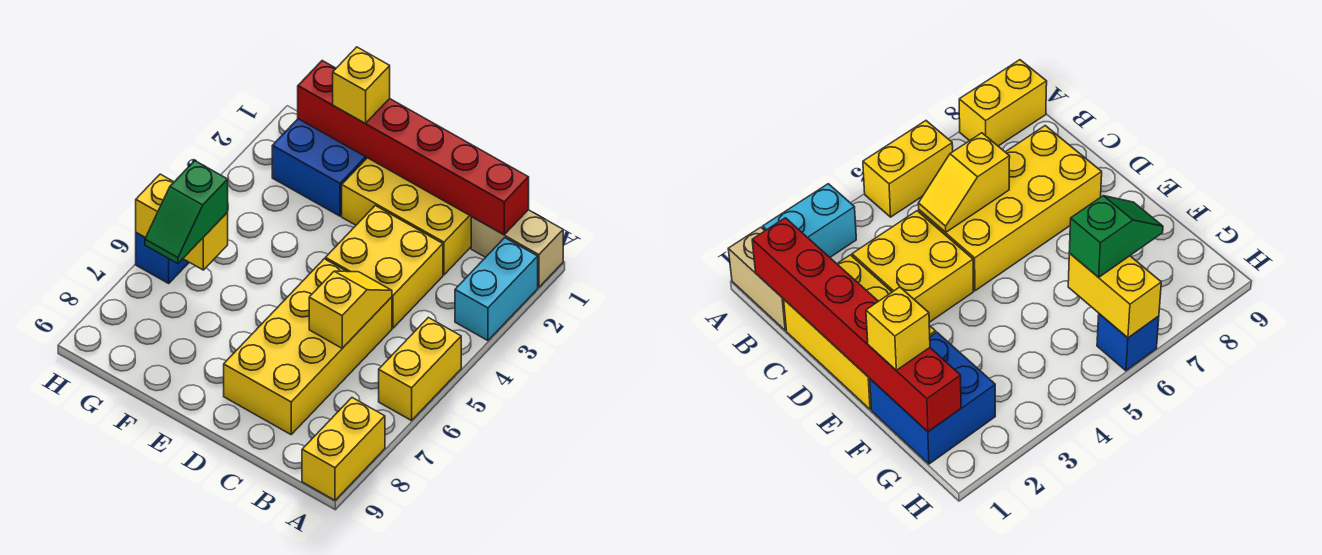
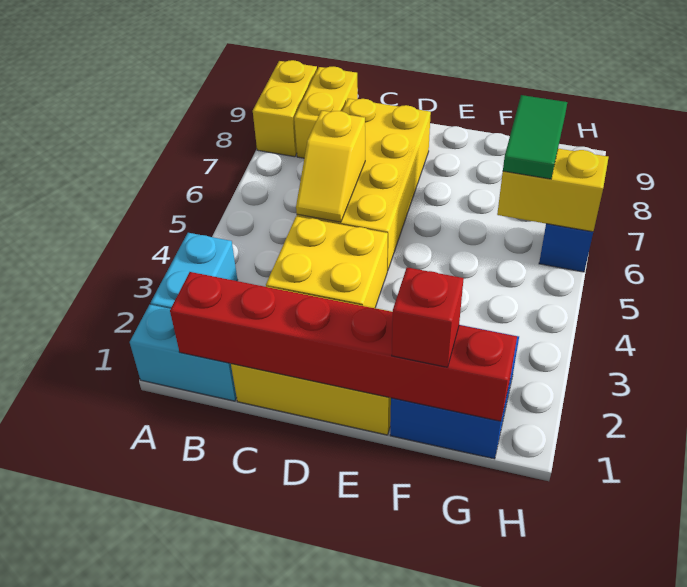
tan 1x2 brick [471,210,563,287] -> cyan 1x2 brick [130,305,237,401]
yellow 1x2 brick [379,317,461,421] -> yellow 1x2 brick moved to [294,67,358,158]
yellow 1x1 brick [333,47,390,123] -> red 1x1 brick [392,267,464,367]
green 1x2 slope [145,161,228,264] -> green 1x2 tile [503,95,567,179]

